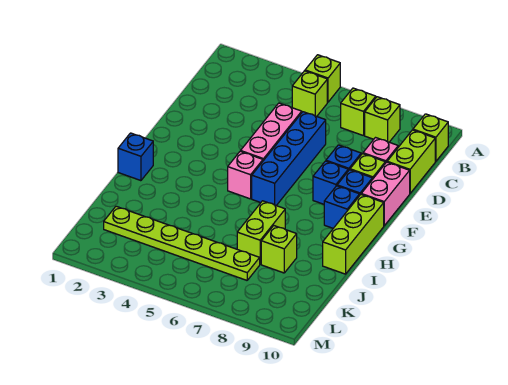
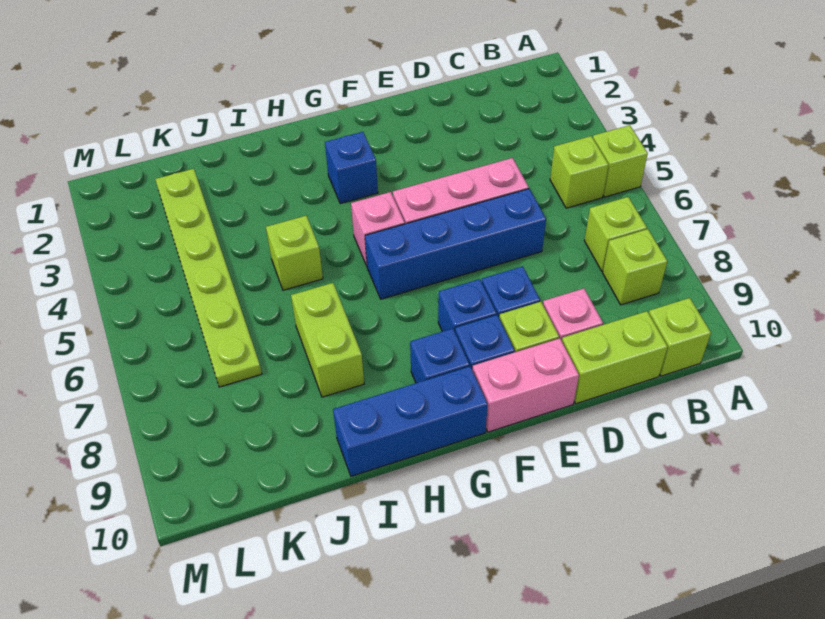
lime 1x3 brick [323,195,384,274] -> blue 1x3 brick [333,367,488,476]
blue 1x1 brick [118,133,153,181] -> blue 1x1 brick moved to [325,132,378,204]
lime 1x2 brick [237,201,285,264] -> lime 1x2 brick turned to [291,283,364,397]
lime 1x1 brick [261,226,297,273] -> lime 1x1 brick moved to [266,216,323,290]

